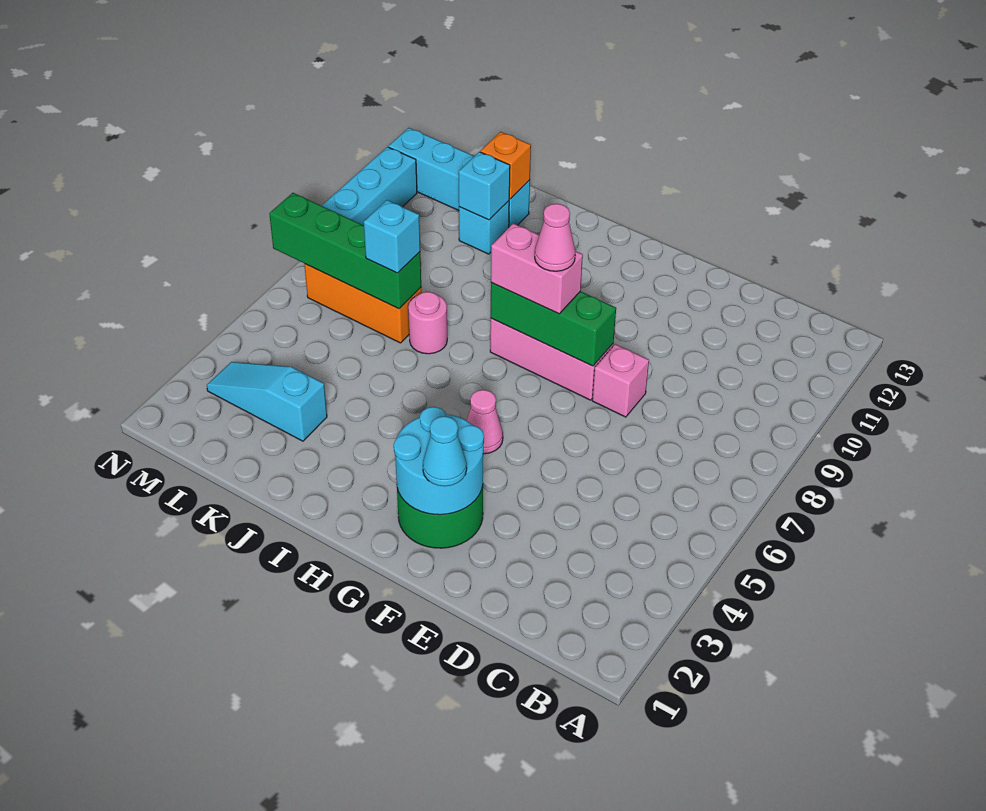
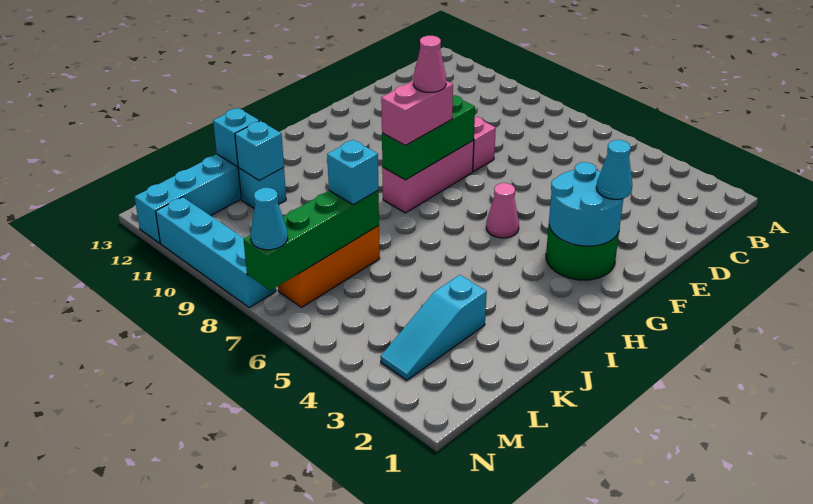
pink 1x1 round brick [408,292,447,354] -> none
orange 1x1 brick [480,132,531,199] -> cyan 1x1 brick [213,108,259,167]
none -> cyan 1x1 cone [250,188,288,250]

